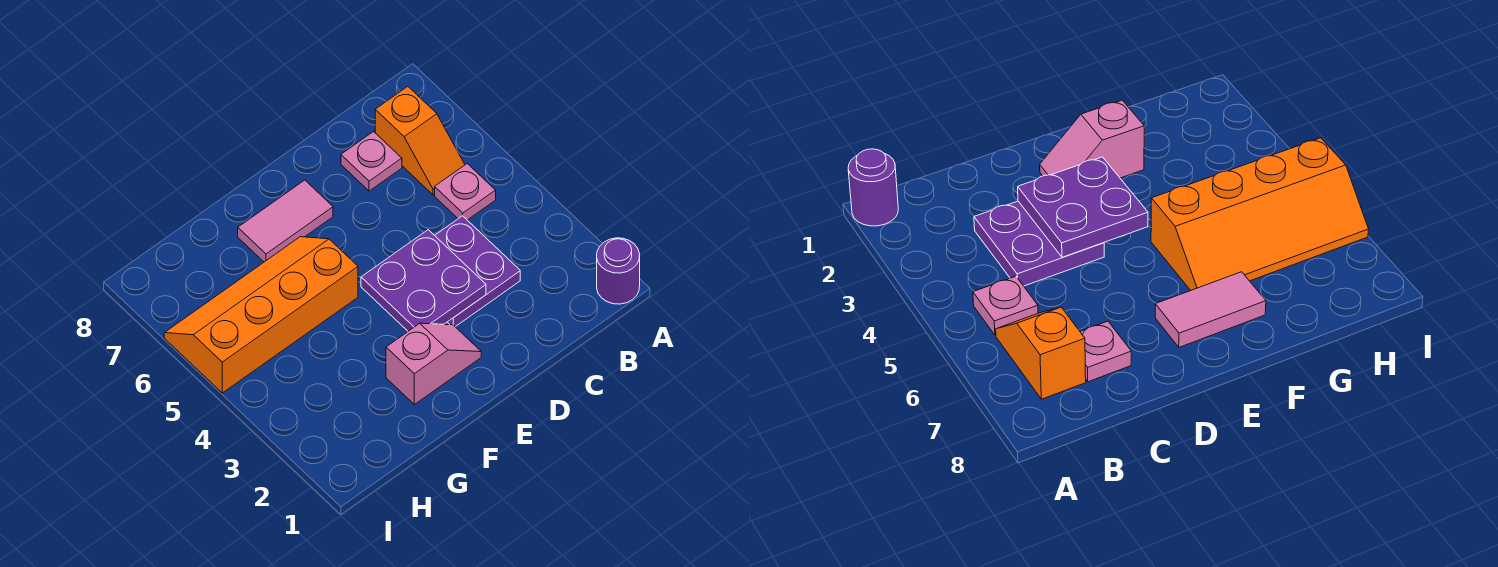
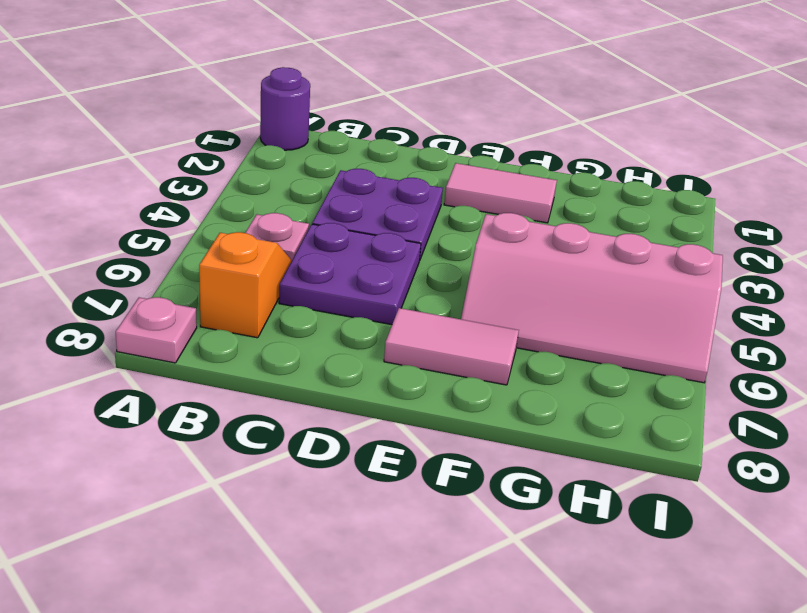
pink 1x1 plate [341,132,402,191] -> pink 1x1 plate moved to [116,297,197,363]
purple 2x2 plate [361,230,486,331] -> purple 2x2 plate moved to [279,223,421,325]
pink 1x2 slope [386,323,481,404] -> pink 1x2 tile [444,163,557,223]
orange 2x4 slope [164,237,358,393] -> pink 2x4 slope [461,213,723,383]

